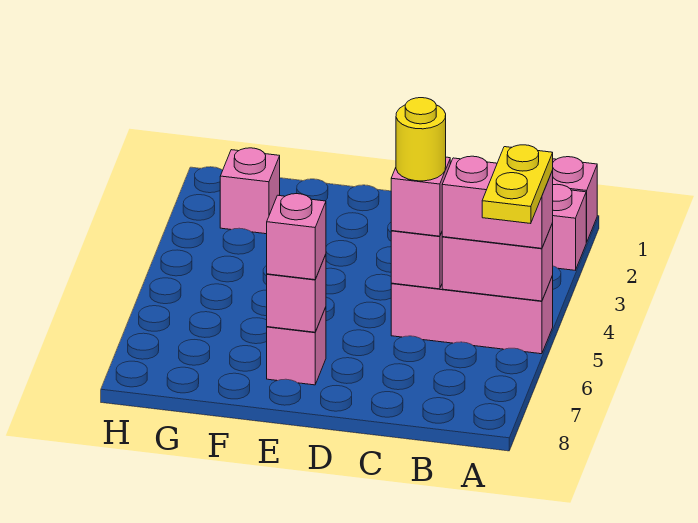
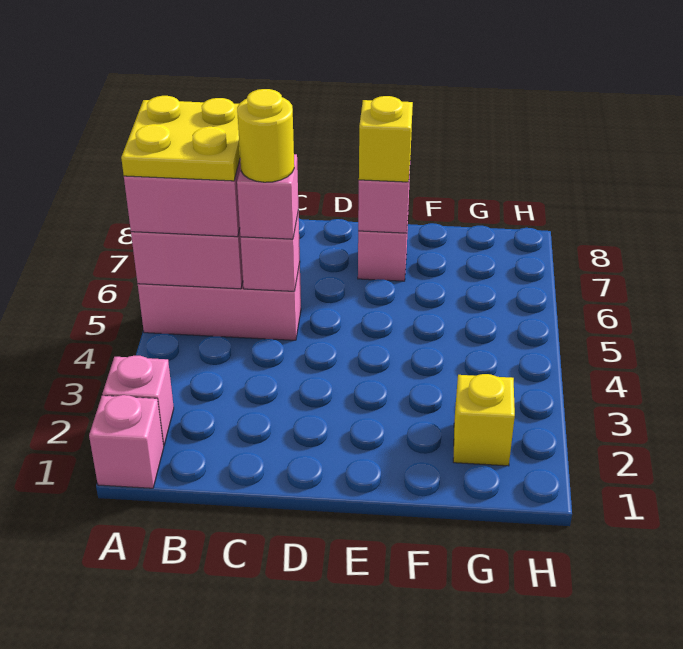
yellow 1x2 plate [482,145,553,224] -> yellow 2x2 plate [121,96,240,181]
pink 1x1 brick [267,194,326,280] -> yellow 1x1 brick [359,96,413,182]
pink 1x1 brick [220,148,280,234] -> yellow 1x1 brick [453,374,515,466]

